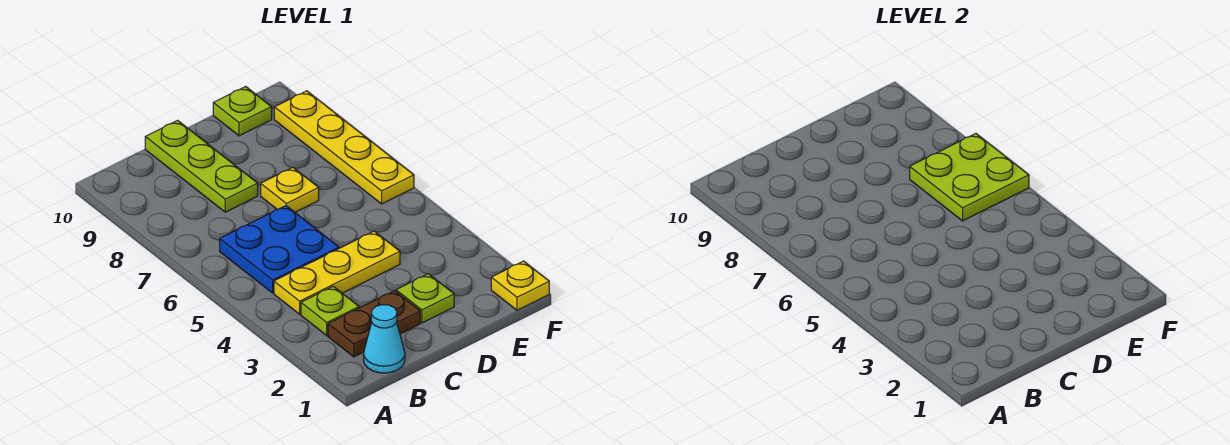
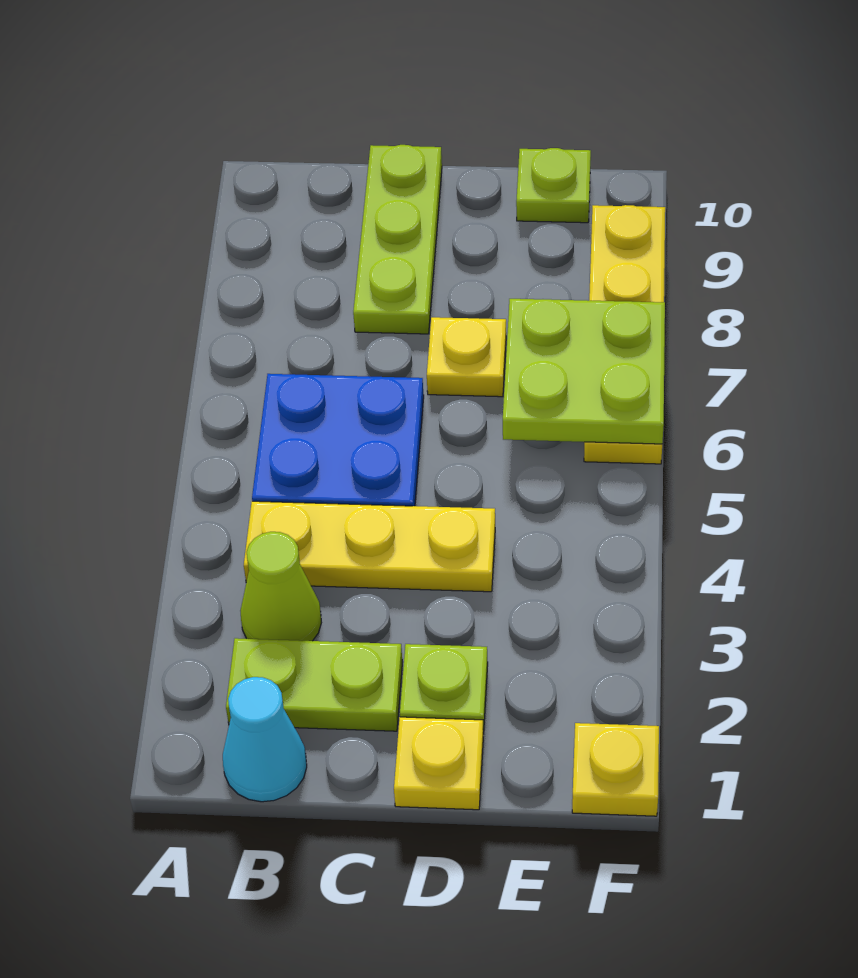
brown 1x2 plate [328,291,420,357] -> lime 1x2 plate [226,638,402,731]
lime 1x1 plate [301,286,359,335] -> lime 1x1 cone [240,532,321,641]
none -> yellow 1x1 plate [394,717,483,810]

